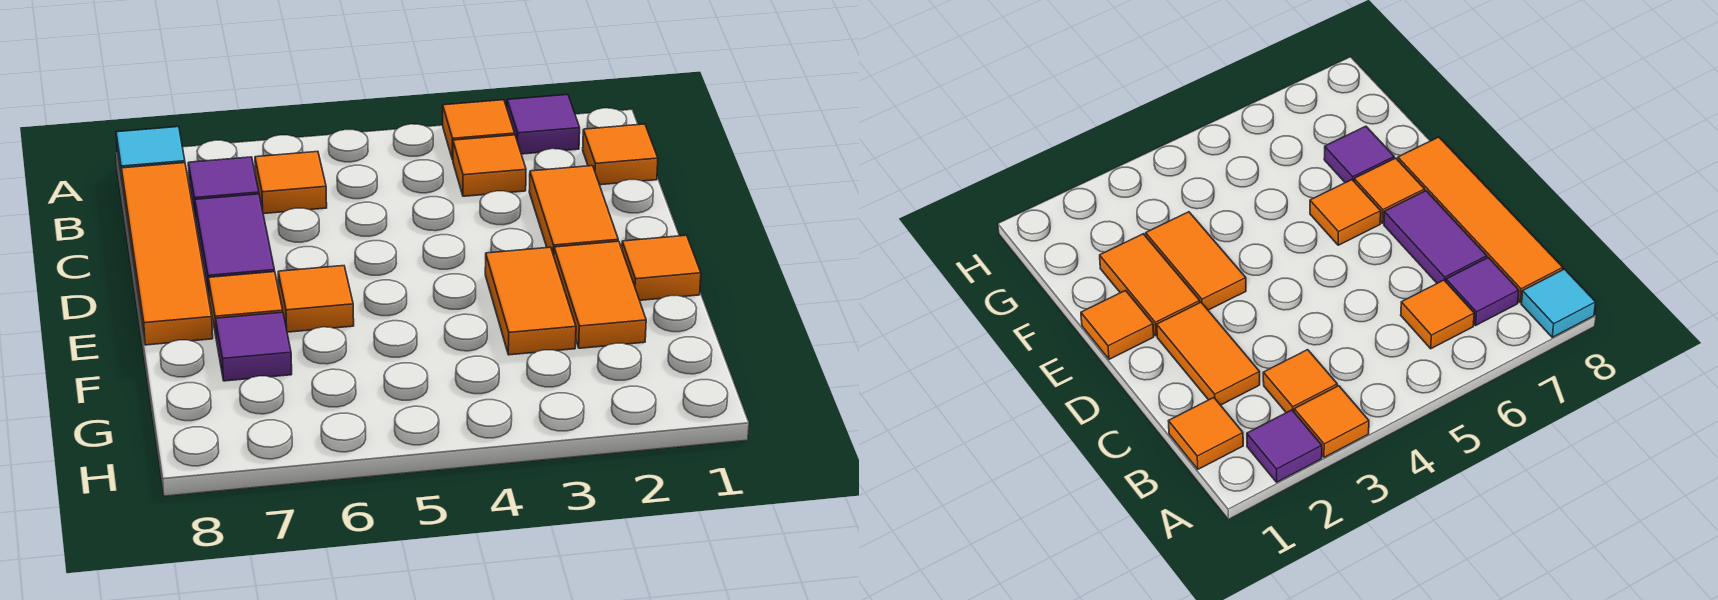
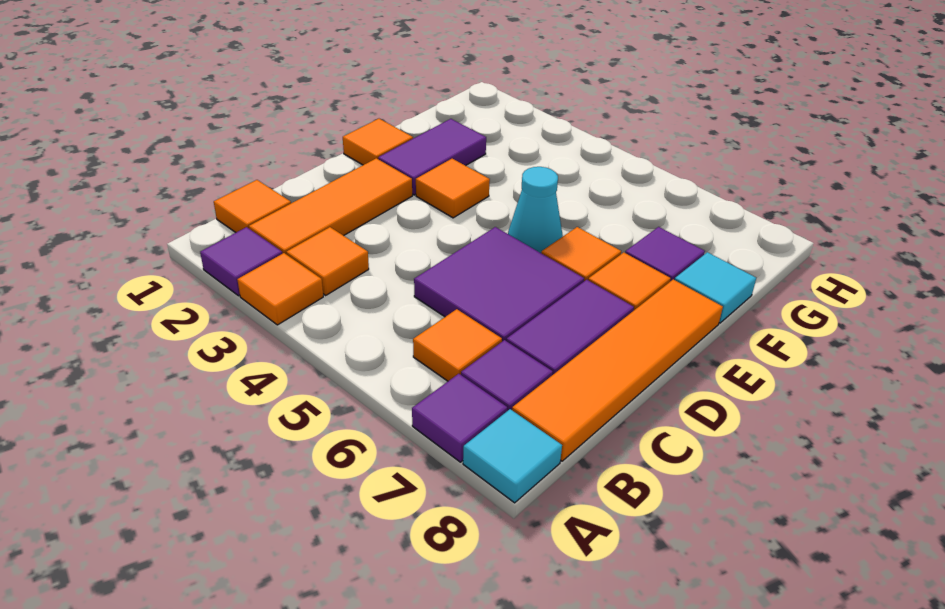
none -> purple 1x1 tile [412,374,507,462]
orange 1x2 tile [529,166,618,256] -> orange 1x3 tile [249,158,412,254]
none -> purple 2x2 tile [414,227,584,341]
orange 1x2 tile [554,241,646,348] -> purple 1x2 tile [378,119,486,195]
orange 1x2 tile [485,247,576,355] -> orange 1x1 tile [416,159,490,218]
none -> cyan 1x1 cone [508,167,563,253]
none -> cyan 1x1 tile [675,252,756,323]

